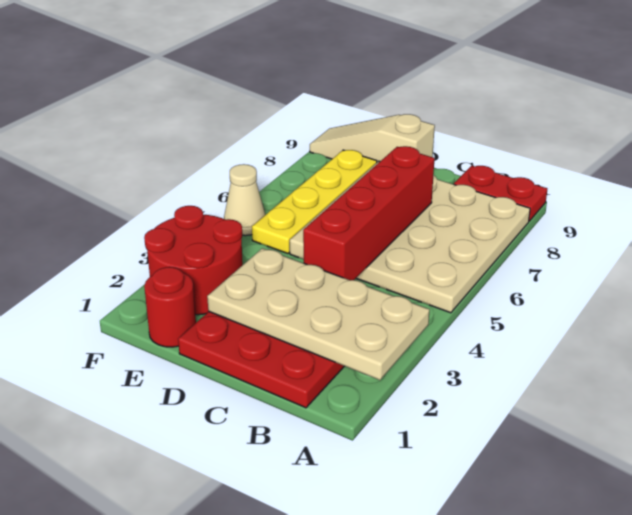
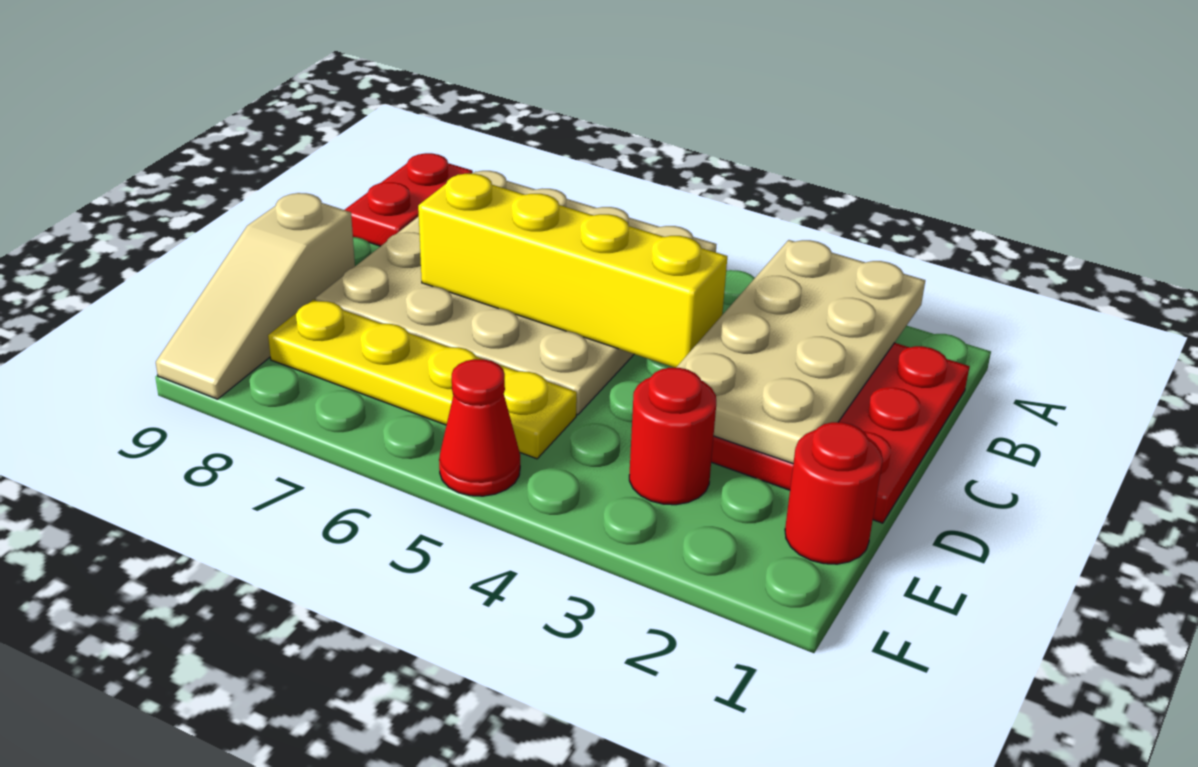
red 1x4 brick [303,146,435,280] -> yellow 1x4 brick [418,174,727,368]
red 2x2 round brick [144,206,243,315] -> red 1x1 round brick [629,368,716,505]
tan 1x1 cone [224,164,265,236] -> red 1x1 cone [439,359,520,496]

